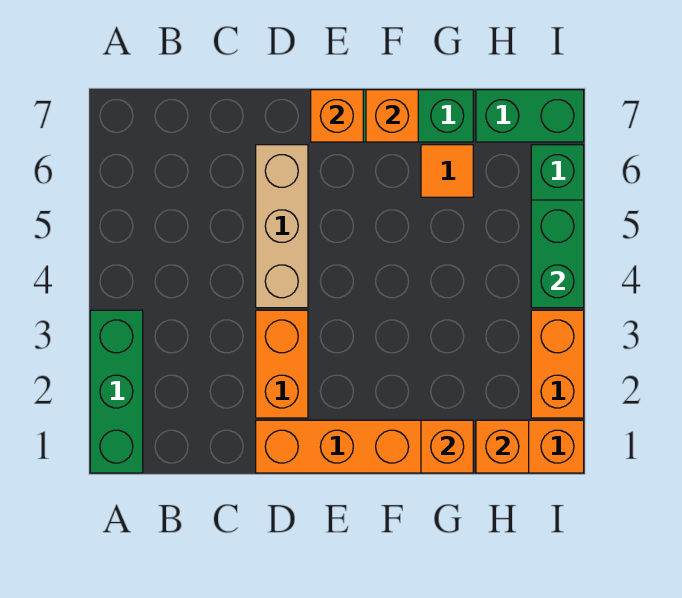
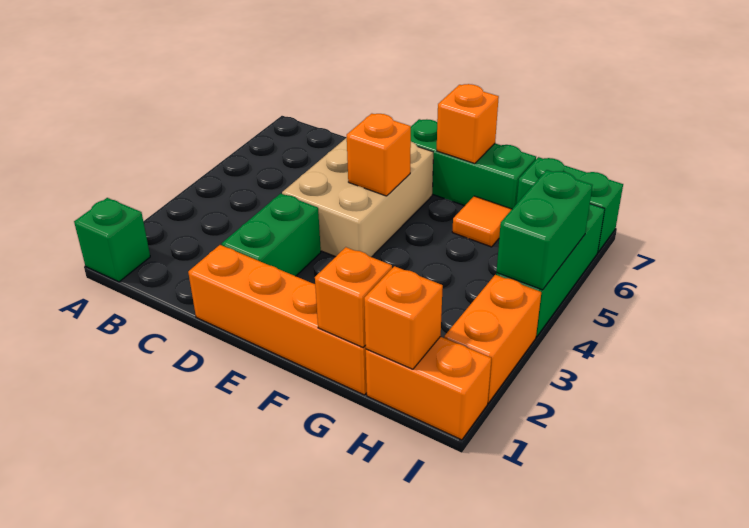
green 1x3 brick [90,310,143,473] -> green 1x1 brick [74,198,150,282]
orange 1x2 brick [256,310,308,418] -> green 1x2 brick [222,193,321,276]
tan 1x3 brick [256,145,308,308] -> tan 2x3 brick [282,138,433,257]
orange 1x1 brick [311,90,363,142] -> orange 1x1 brick moved to [347,114,411,196]

